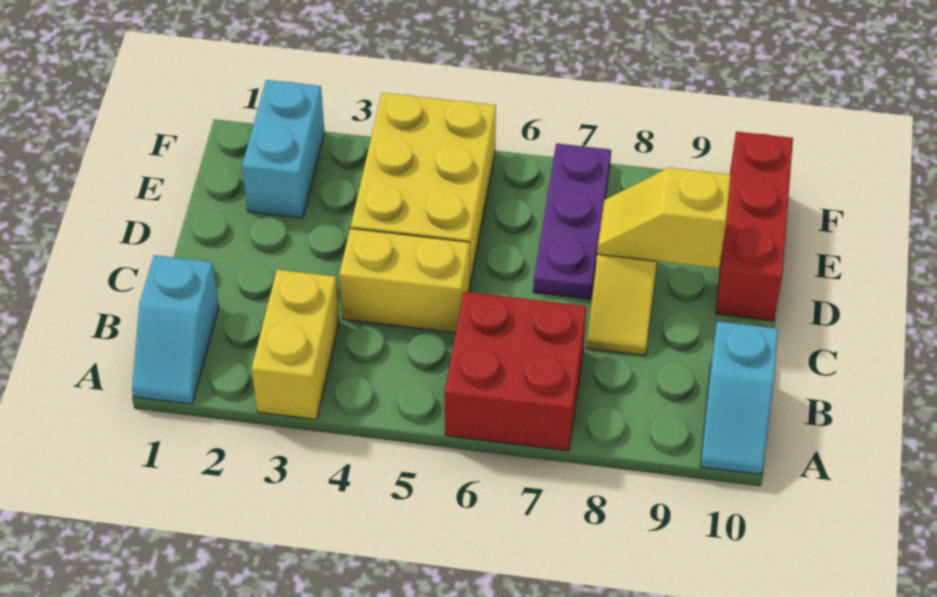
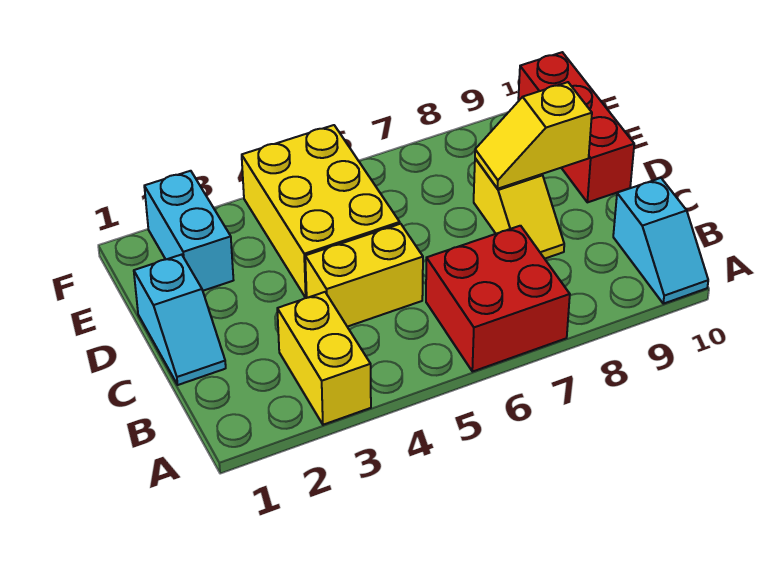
cyan 1x2 slope [132,255,219,404] -> cyan 1x2 slope moved to [134,255,226,385]
purple 1x3 plate [533,143,611,299] -> none

